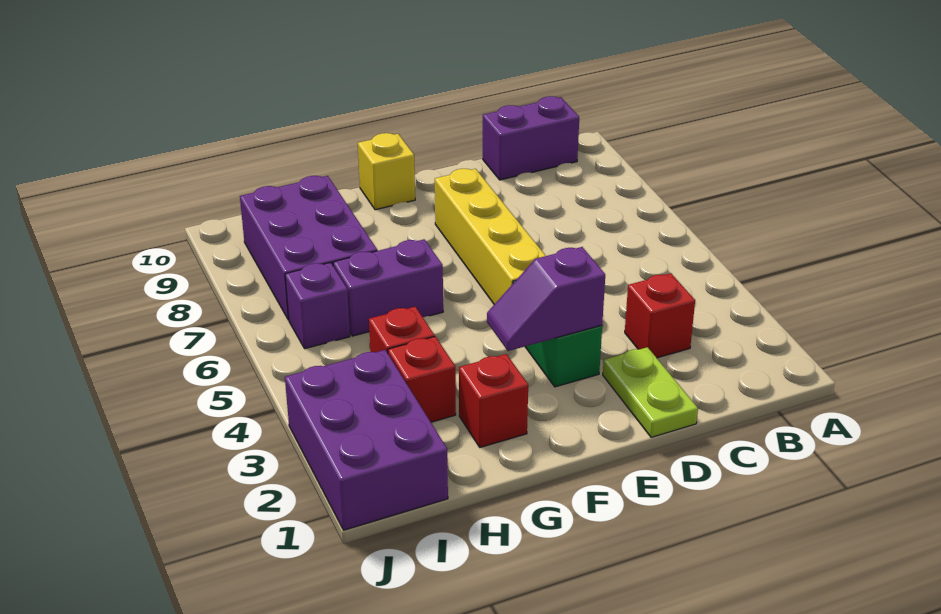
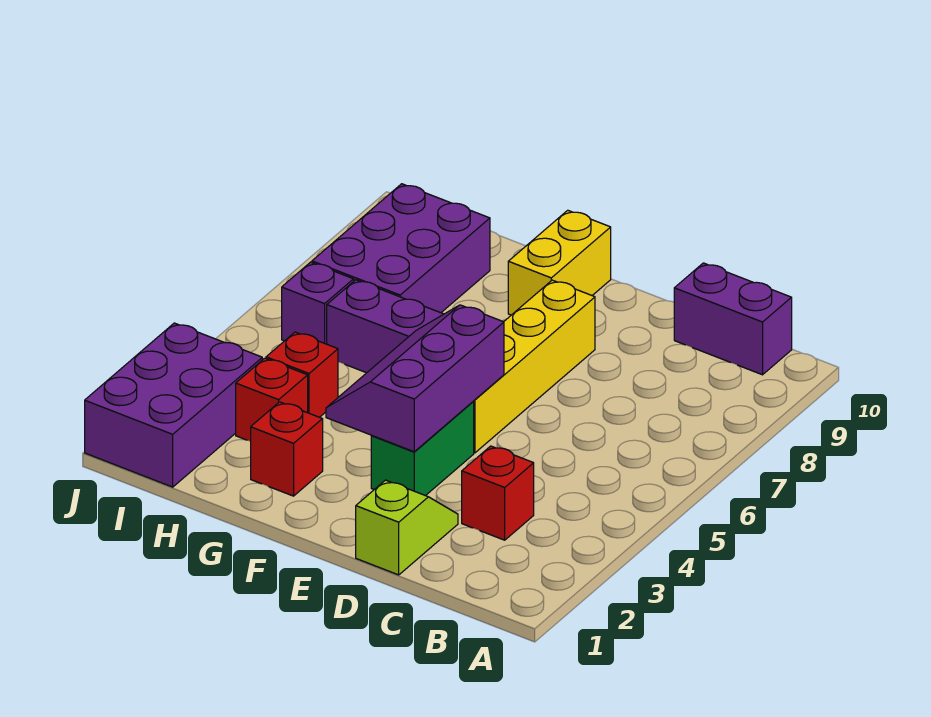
lime 1x2 plate [603,347,698,437] -> lime 1x2 slope [356,480,458,575]
purple 1x2 slope [487,247,605,351] -> purple 2x3 slope [326,305,504,452]
yellow 1x1 brick [358,133,415,210] -> yellow 1x2 brick [508,210,611,315]

